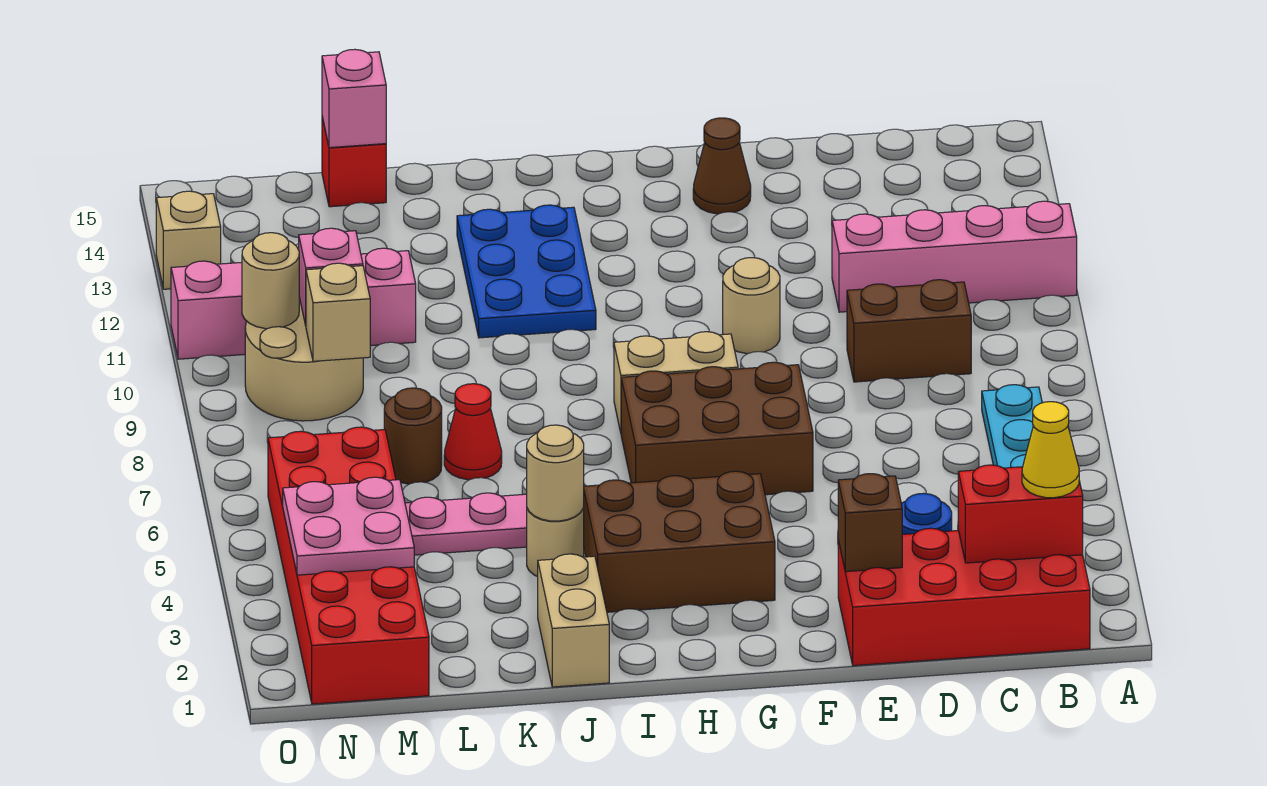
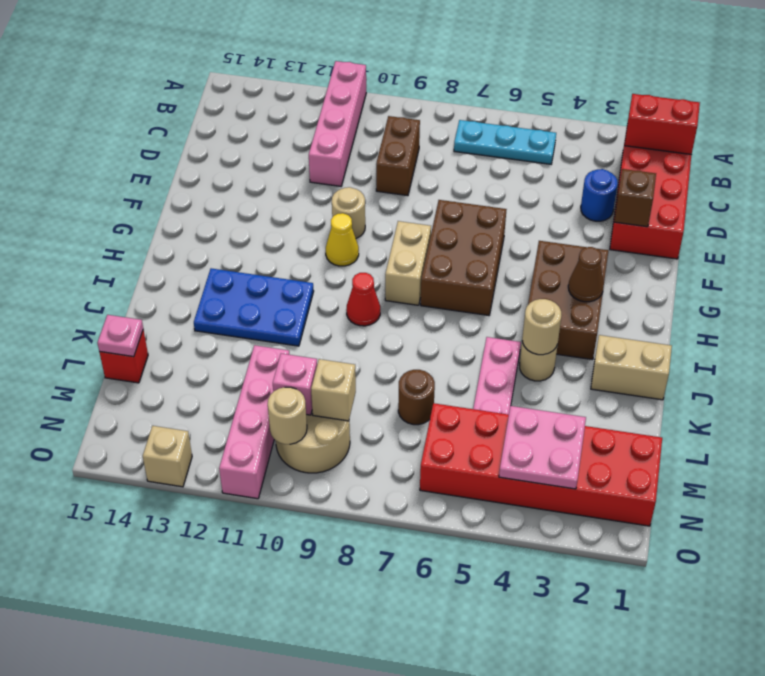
red 1x2 brick [958,465,1083,563] -> red 1x2 brick turned to [625,94,700,155]
yellow 1x1 cone [1022,402,1079,498] -> yellow 1x1 cone moved to [326,213,359,266]
brown 1x1 cone [693,118,751,214] -> brown 1x1 cone moved to [568,247,604,302]
red 1x1 cone [444,384,502,480] -> red 1x1 cone moved to [346,273,380,326]
pink 1x1 brick [322,49,386,148] -> pink 1x1 plate [98,315,143,357]

